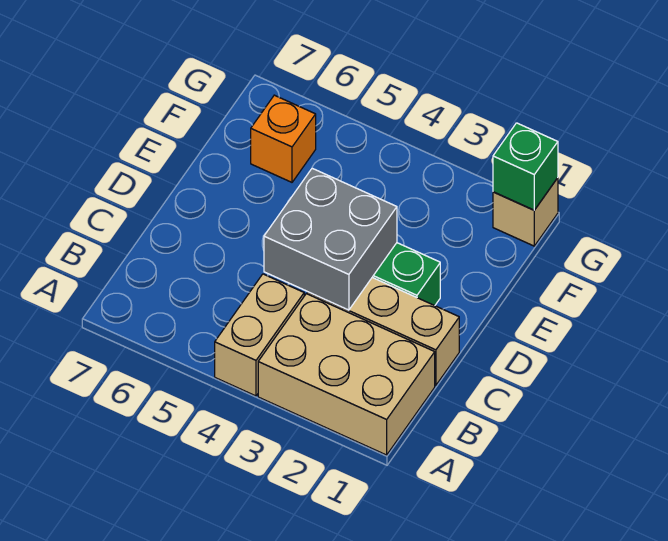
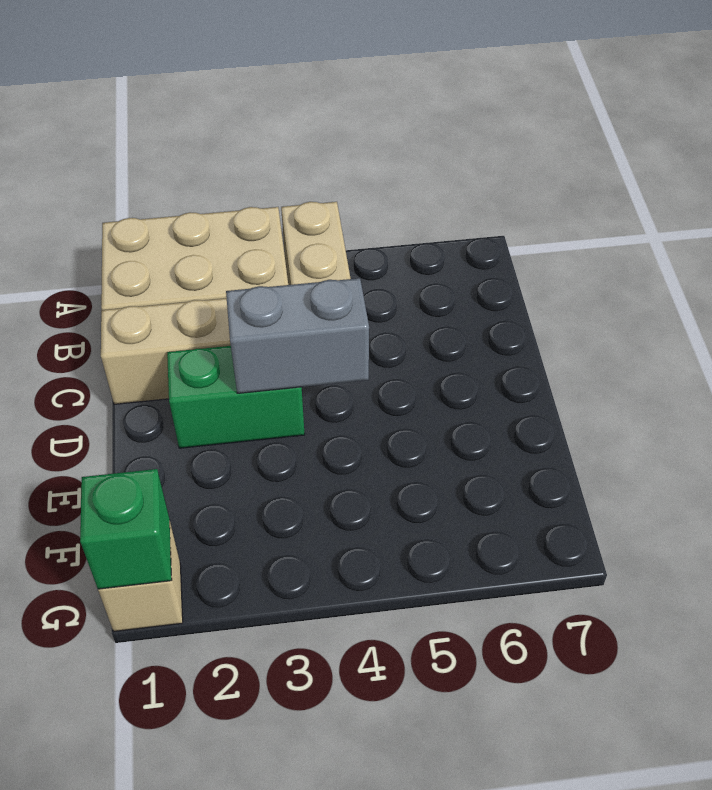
grey 2x2 brick [264,168,397,310] -> grey 1x2 brick [226,278,369,393]
orange 1x1 brick [251,95,316,182] -> none

